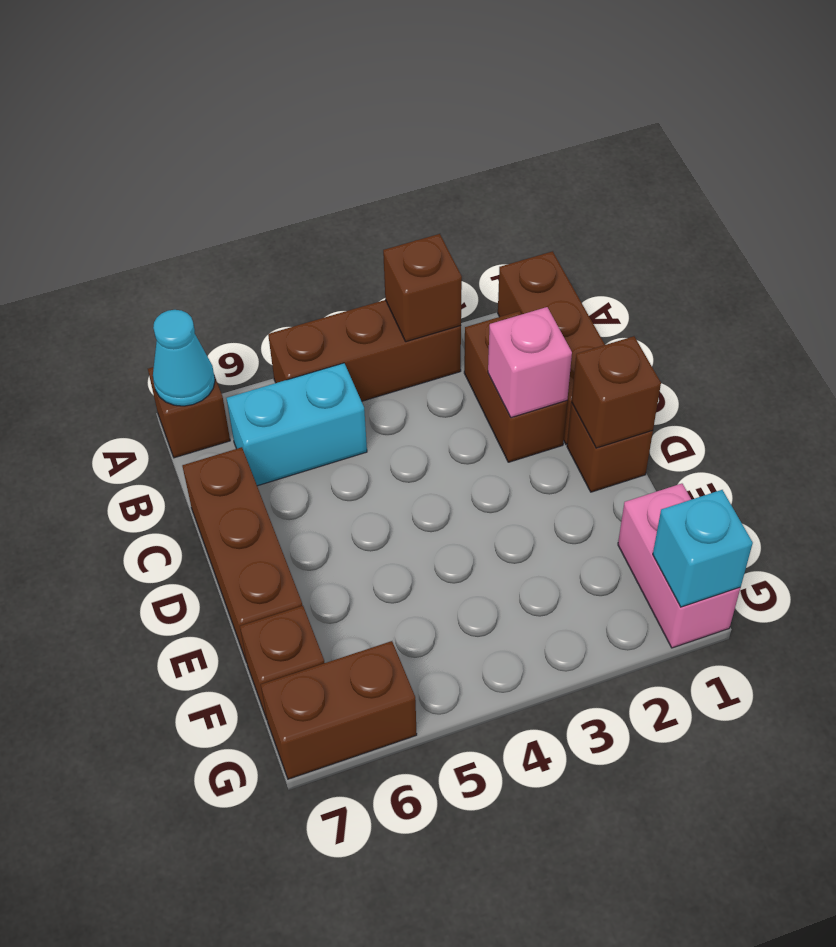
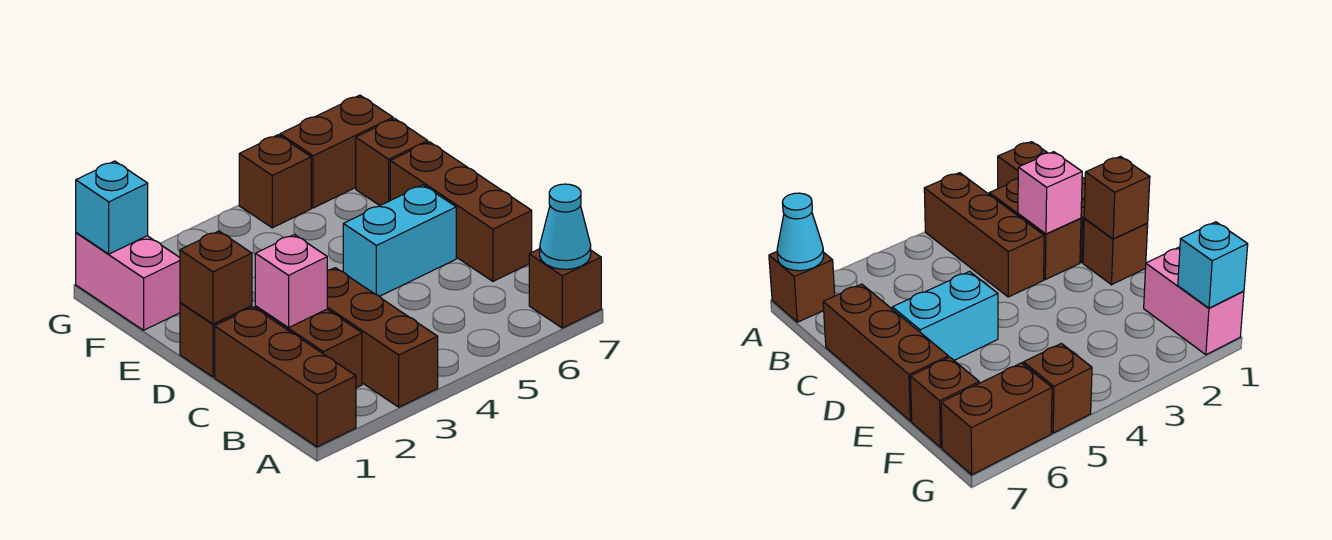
brown 1x3 brick [268,300,461,401] -> brown 1x3 brick turned to [327,268,438,407]
brown 1x1 brick [383,234,462,342] -> brown 1x1 brick moved to [239,135,311,228]
cyan 1x2 brick [227,363,367,486] -> cyan 1x2 brick moved to [343,185,456,296]

